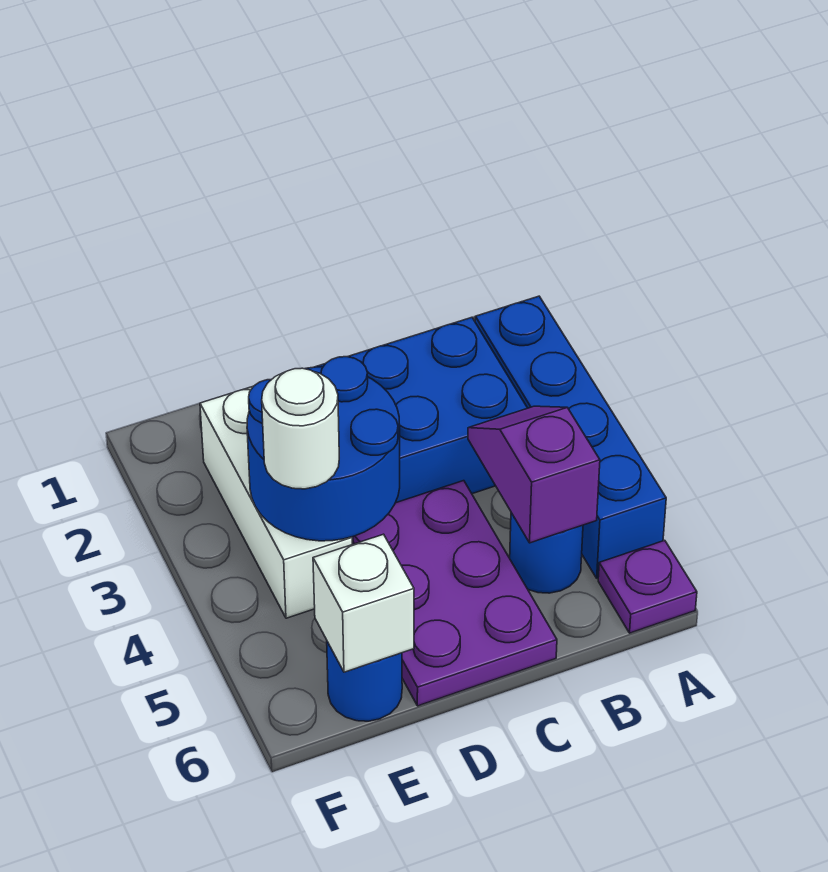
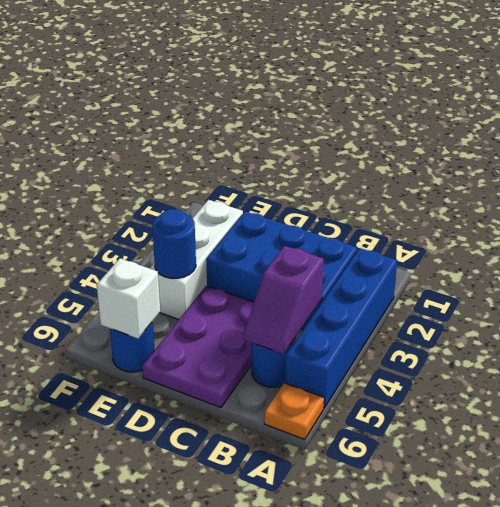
purple 1x1 plate [598,540,697,633] -> orange 1x1 plate [264,383,324,439]
purple 1x2 slope [468,406,600,543] -> purple 1x2 slope turned to [244,246,324,354]
blue 2x2 round brick [247,357,400,541] -> blue 1x1 round brick [152,209,196,278]
white 1x1 round brick [262,368,339,489] -> none

